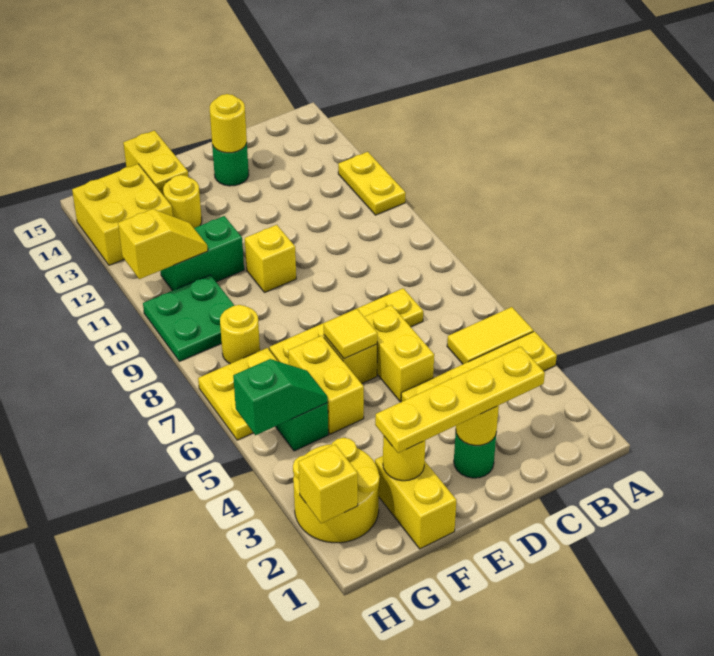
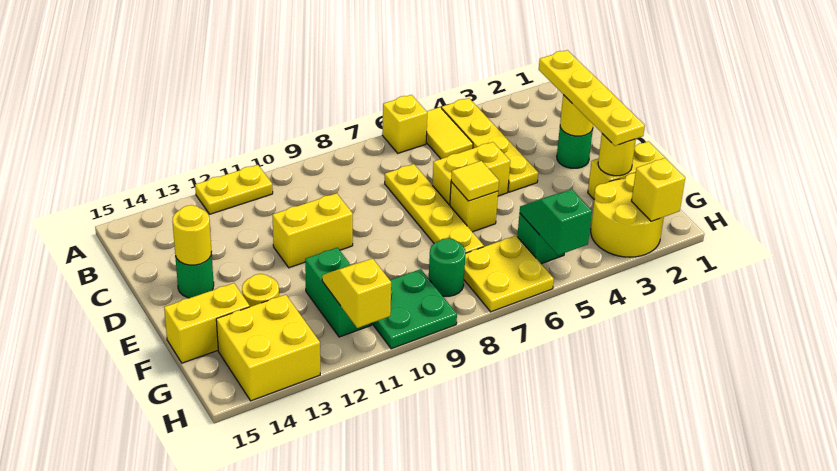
yellow 1x1 brick [245,225,296,293] -> yellow 1x1 brick moved to [382,95,427,153]
yellow 1x2 brick [288,336,364,434] -> yellow 1x2 brick moved to [272,193,353,268]
yellow 1x1 round brick [220,305,260,364] -> green 1x1 round brick [429,238,466,296]

